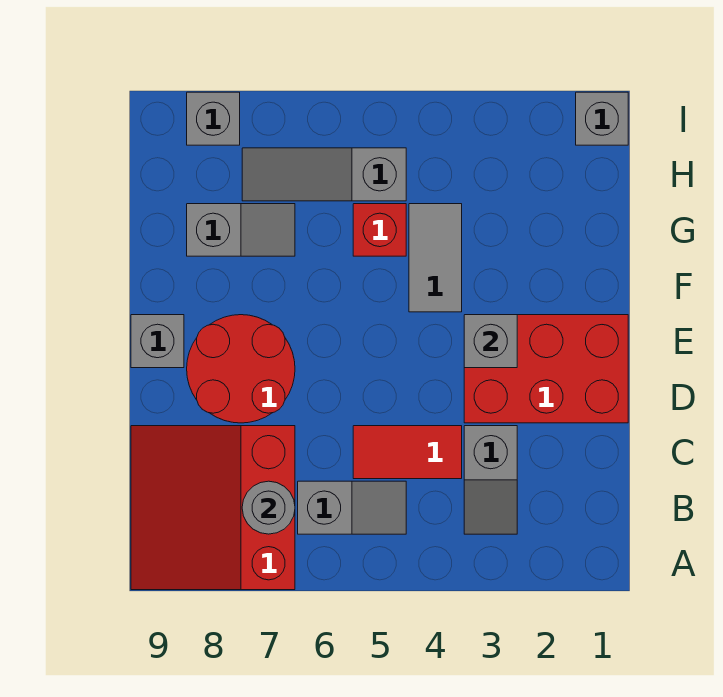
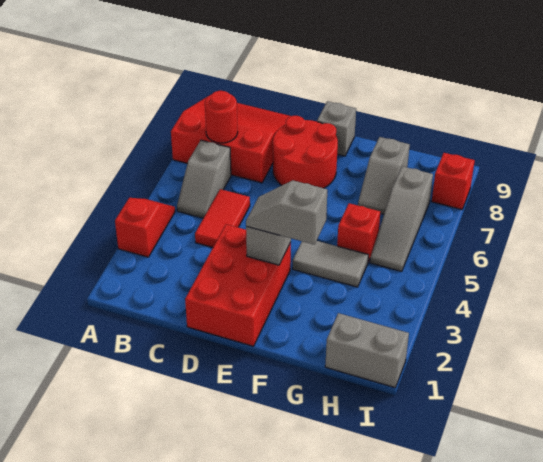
none -> red 1x2 slope [115,198,175,257]
grey 1x2 slope [464,426,517,534] -> grey 1x2 slope moved to [246,181,327,245]
grey 1x1 round brick [242,481,295,534] -> red 1x1 round brick [205,91,238,143]
grey 1x3 slope [242,148,406,201] -> grey 1x3 slope turned to [370,166,433,271]
grey 1x1 brick [576,92,628,145] -> grey 1x2 brick [325,313,409,387]
grey 1x1 brick [187,92,240,145] -> red 1x1 brick [432,153,475,209]

